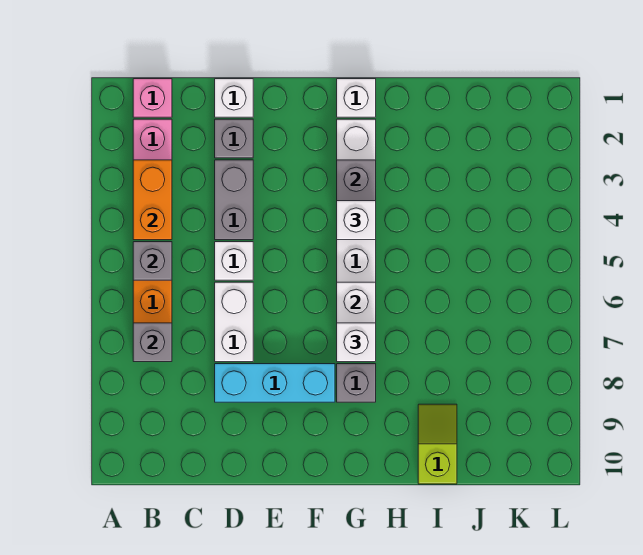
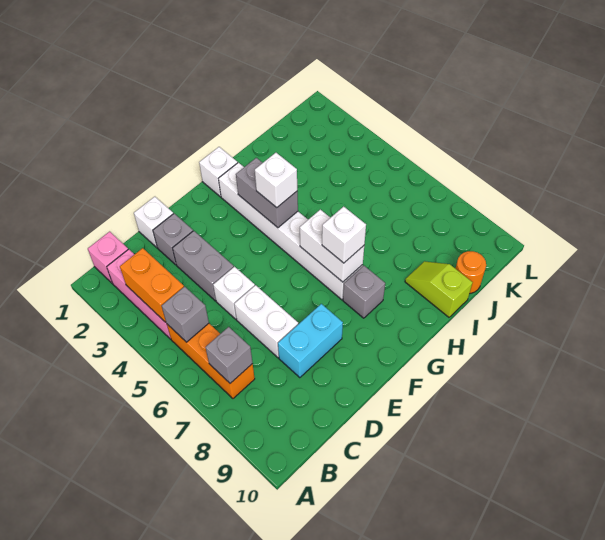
cyan 1x3 brick [215,364,335,402] -> cyan 1x2 brick [278,304,343,378]
none -> orange 1x1 round brick [455,251,486,293]

